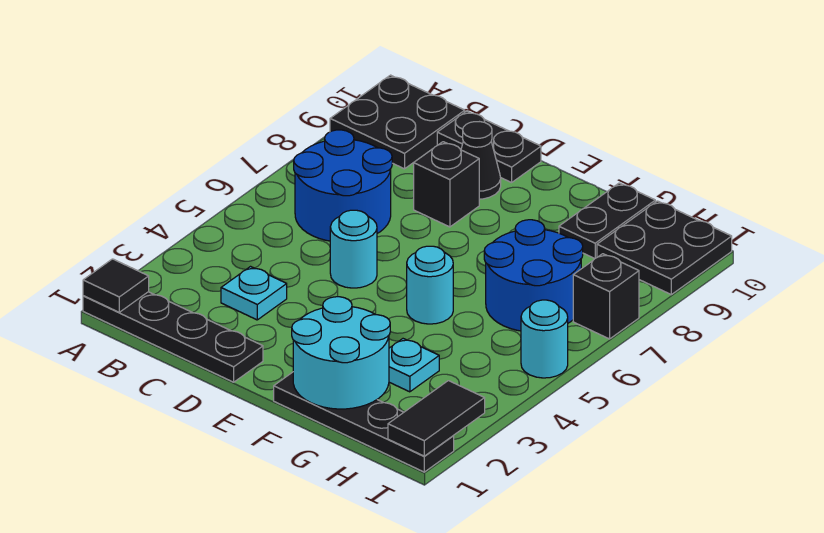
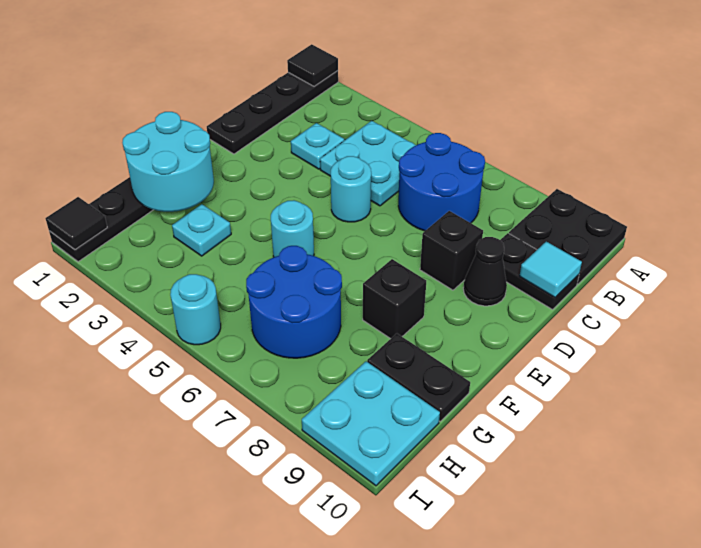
none -> cyan 2x2 plate [320,121,416,206]
black 1x2 plate [437,111,541,183] -> black 1x2 plate turned to [500,233,579,309]
none -> cyan 1x1 tile [519,241,582,297]
black 2x2 plate [597,201,732,295] -> cyan 2x2 plate [302,361,440,486]
black 1x2 tile [388,381,485,456] -> black 1x1 tile [46,197,107,249]
black 1x1 brick [573,254,639,339] -> black 1x1 brick moved to [363,259,426,339]

